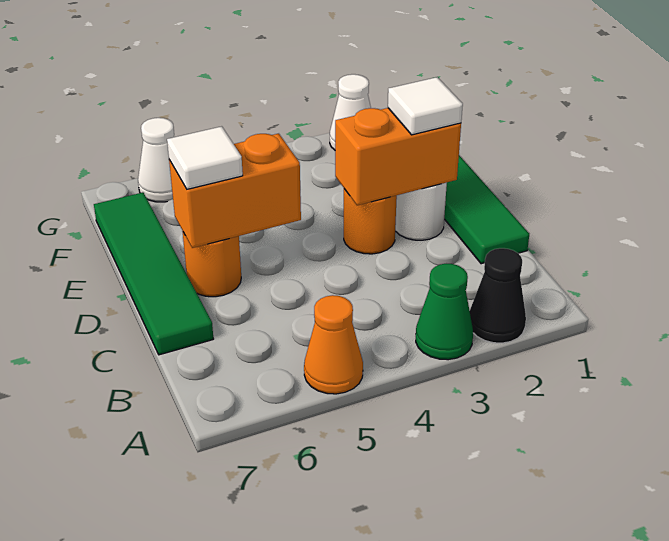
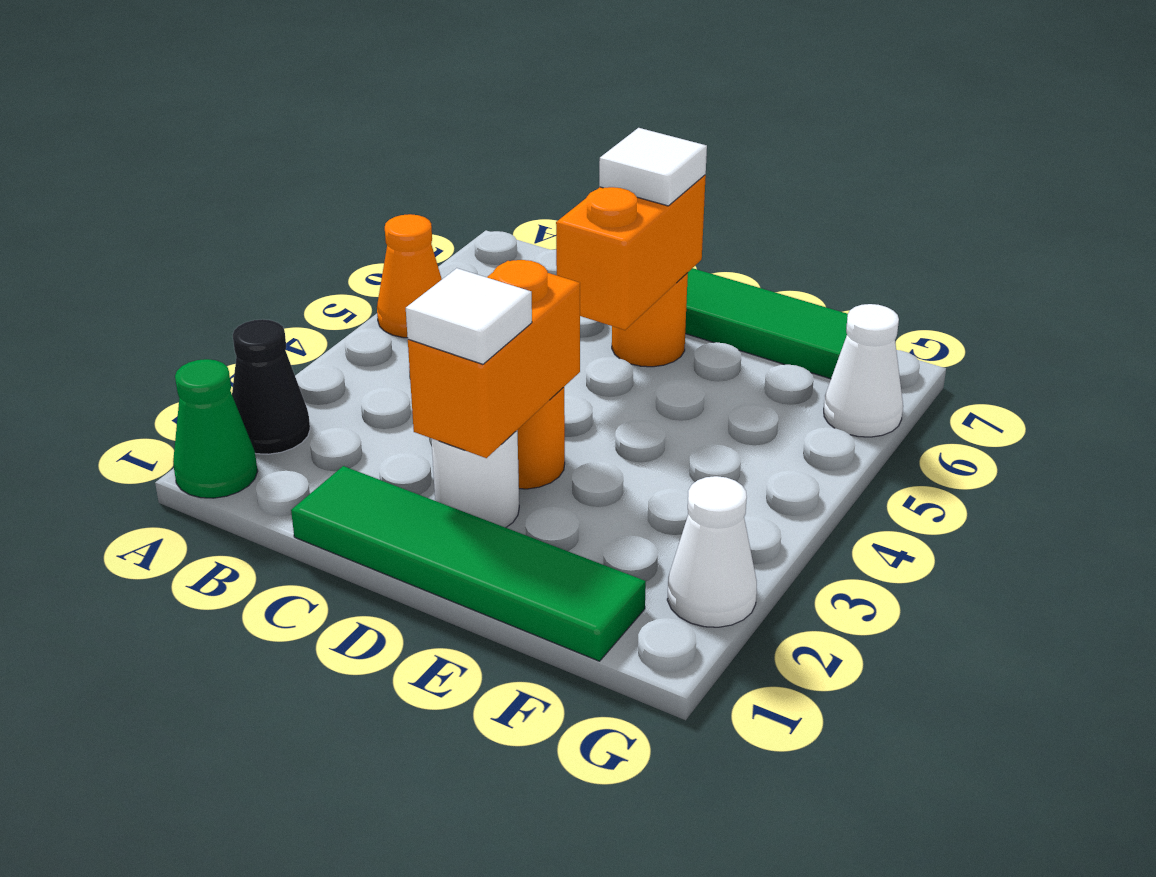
green 1x1 cone [416,264,473,360] -> green 1x1 cone moved to [173,359,258,498]

